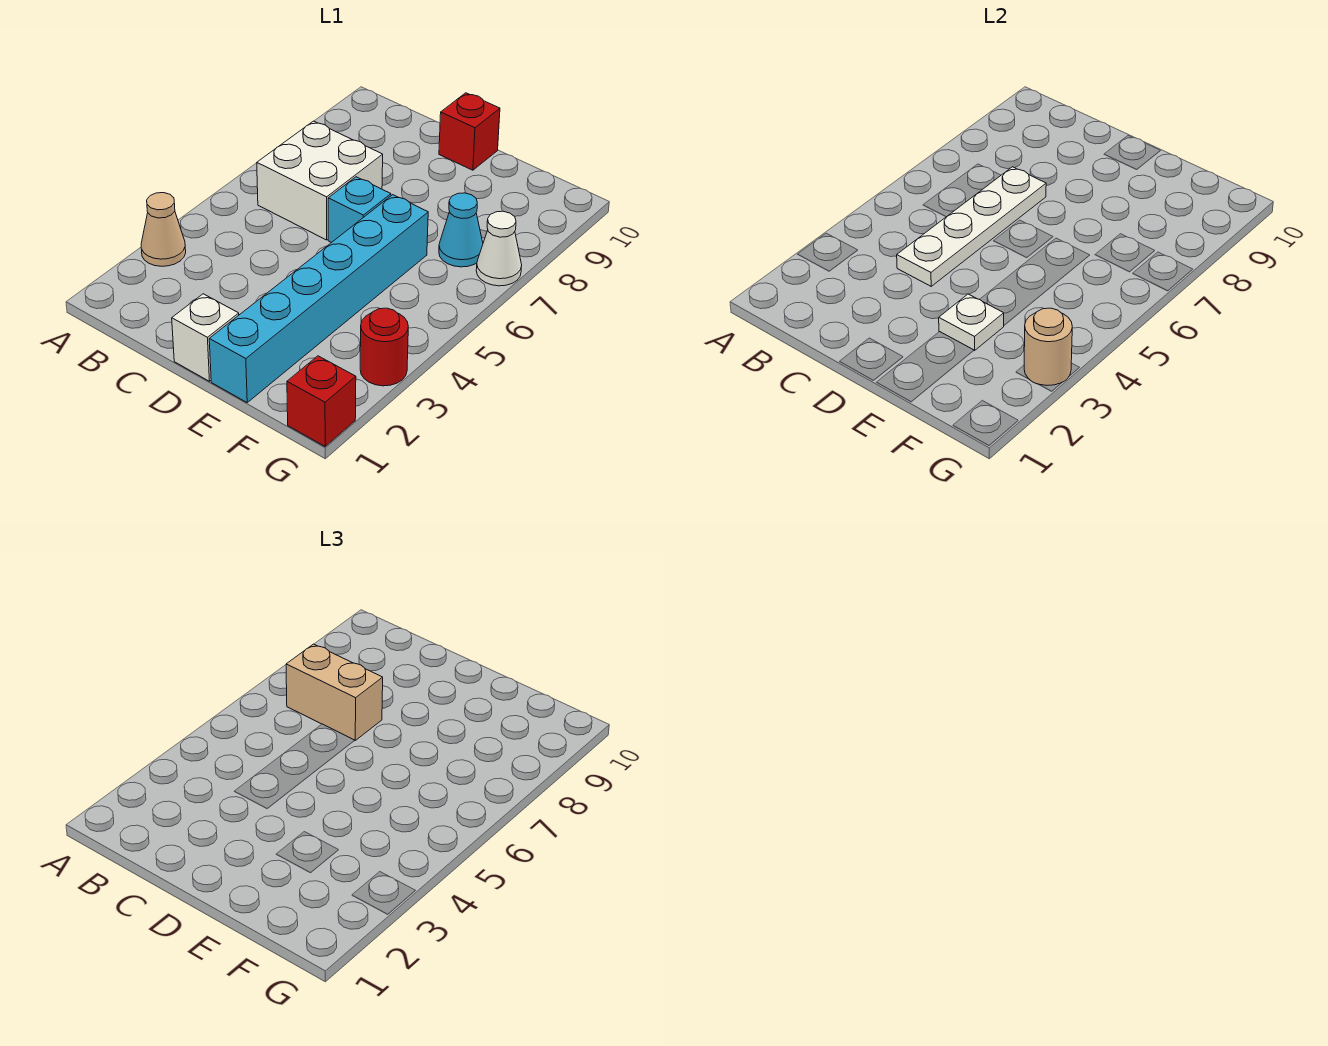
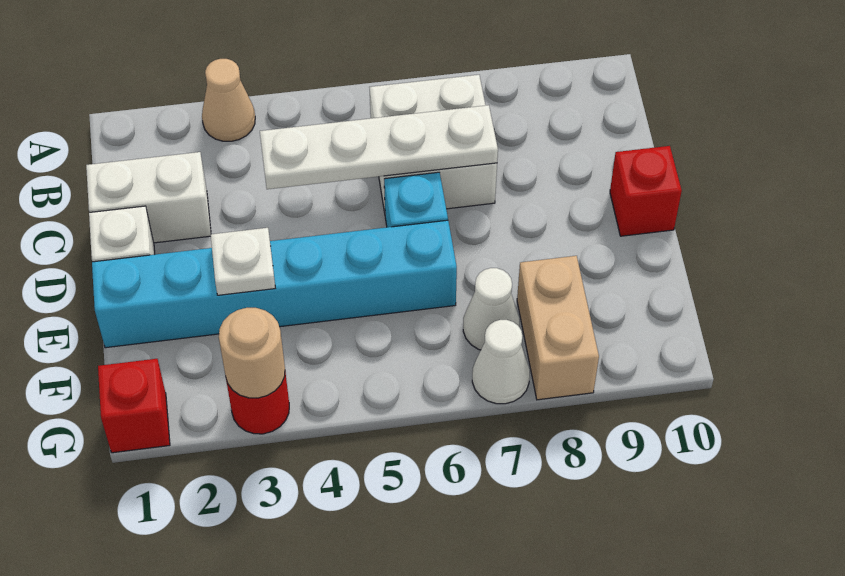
tan 1x2 brick [286,644,383,740] -> tan 1x2 brick moved to [517,256,599,400]
none -> white 1x2 brick [86,152,211,243]
cyan 1x1 cone [439,193,483,267] -> white 1x1 cone [463,268,519,350]

